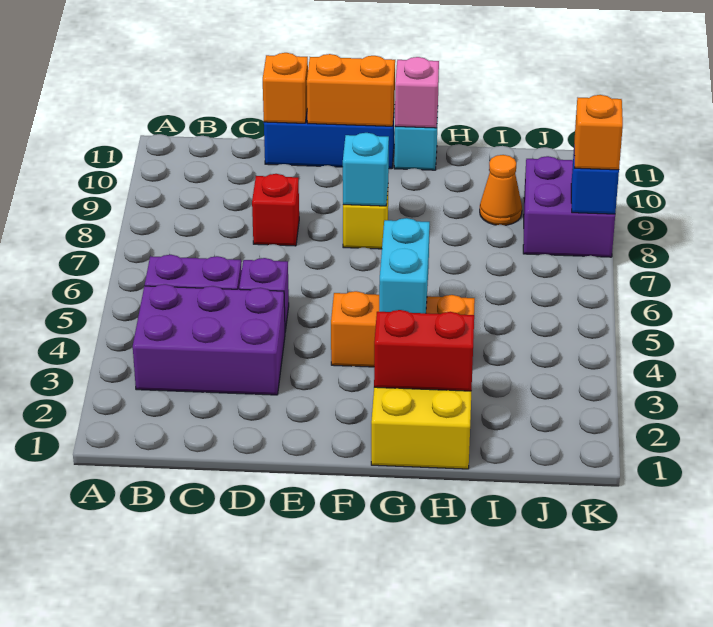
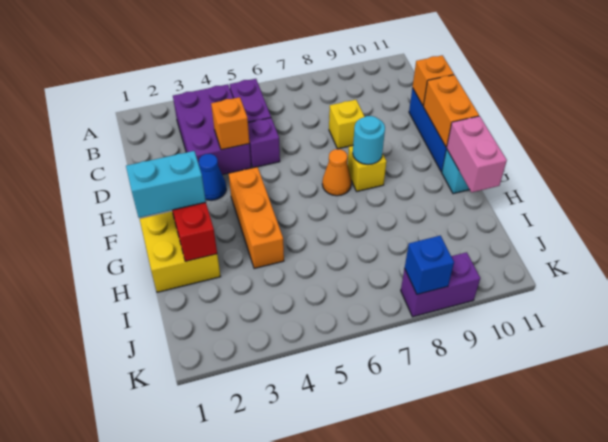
red 1x1 brick [252,174,299,246] -> yellow 1x1 brick [329,100,365,149]
none -> blue 1x1 cone [199,154,226,200]
cyan 1x1 brick [343,133,389,206] -> cyan 1x1 round brick [353,116,385,164]
cyan 1x2 brick [379,218,430,313] -> cyan 1x2 brick moved to [126,151,206,217]
pink 1x1 brick [395,57,439,128] -> pink 1x2 brick [447,116,507,192]
orange 1x1 cone [480,155,522,225] -> orange 1x1 cone moved to [322,149,351,196]
purple 2x2 brick [523,156,615,257] -> purple 1x2 brick [401,252,480,317]
orange 1x1 brick [574,95,623,170] -> orange 1x1 brick moved to [211,97,249,150]

